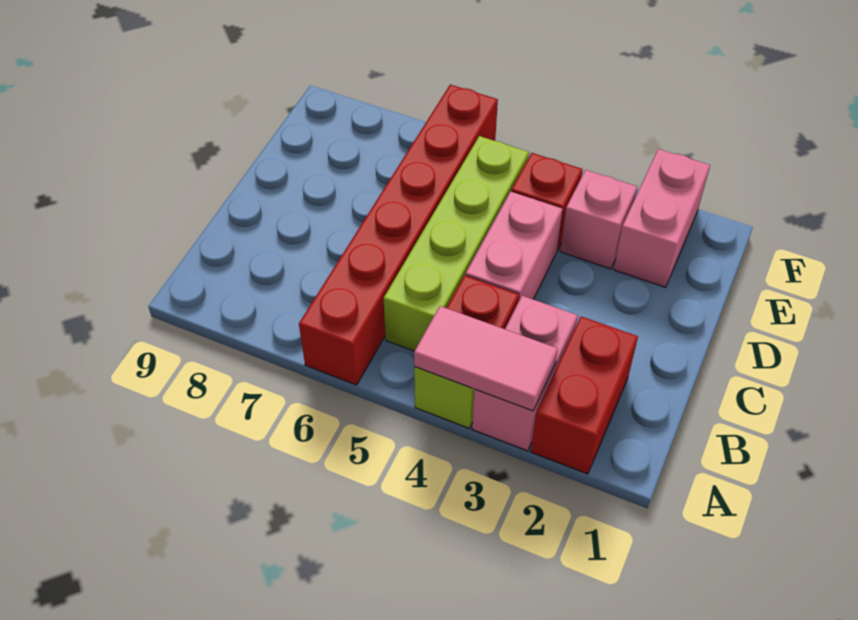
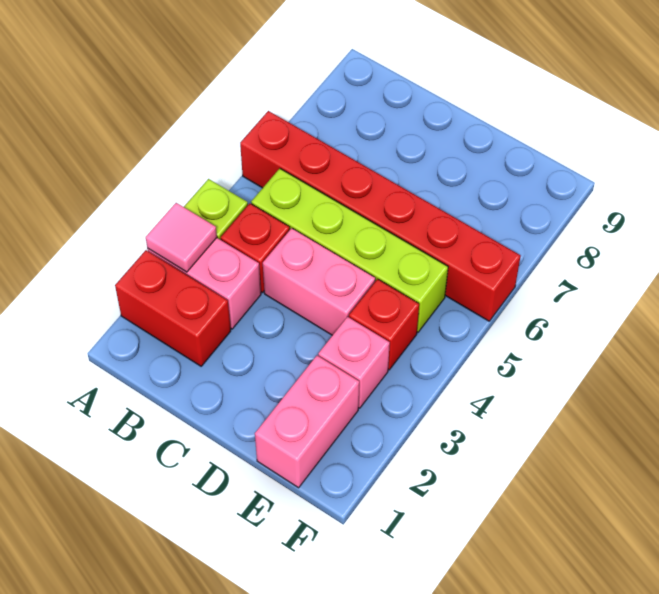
pink 1x2 tile [414,306,558,411] -> pink 1x1 tile [146,203,217,272]
pink 1x2 brick [614,149,710,287] -> pink 1x2 brick turned to [255,356,359,488]

